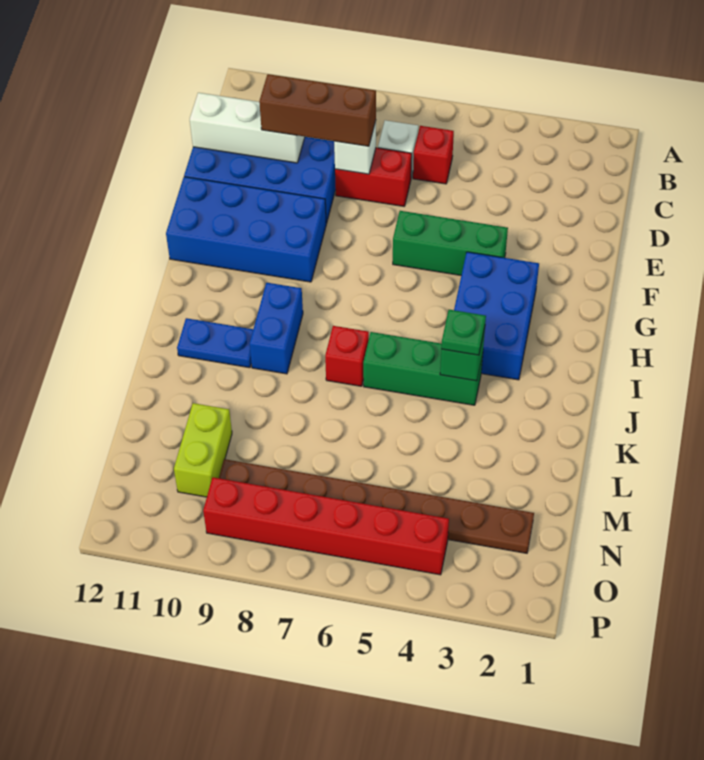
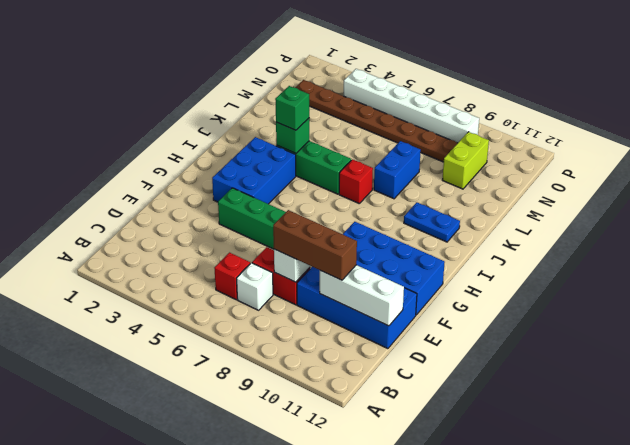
blue 1x2 brick [250,283,303,374] -> blue 1x2 brick moved to [374,141,421,199]
green 1x1 plate [441,310,486,355] -> green 1x1 brick [275,86,309,130]
red 1x6 brick [203,477,449,575] -> white 1x6 brick [344,69,479,143]

